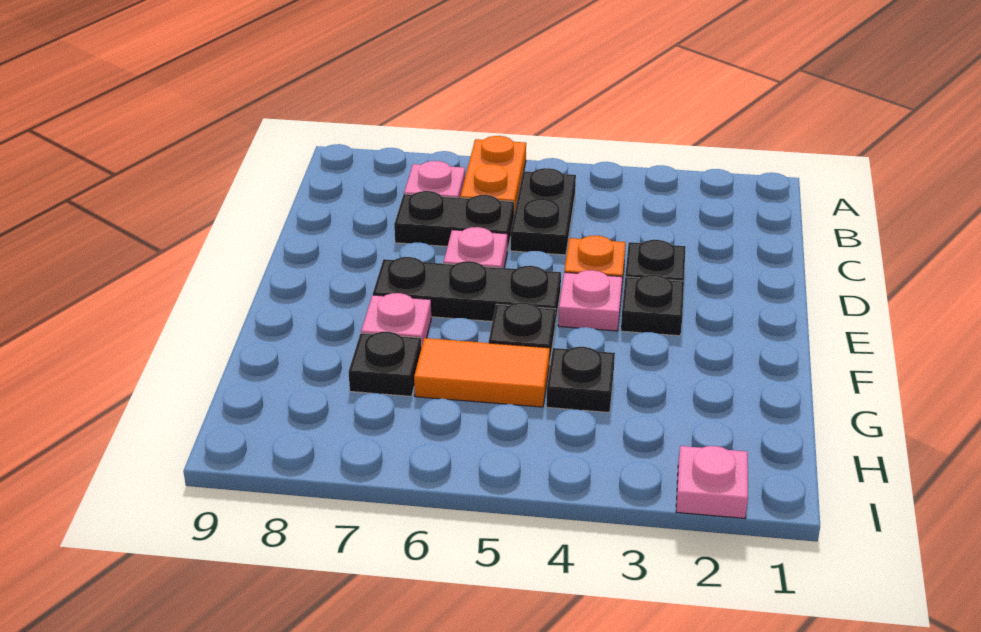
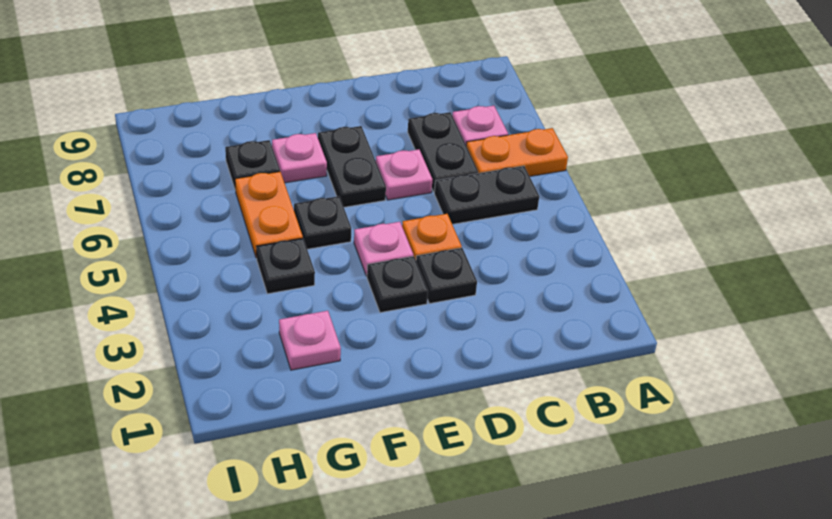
black 1x3 plate [373,257,561,325] -> black 1x2 plate [318,126,386,207]
orange 1x2 tile [414,338,550,407] -> orange 1x2 plate [235,172,303,258]
pink 1x1 plate [676,446,748,518] -> pink 1x1 plate moved to [279,311,341,370]

